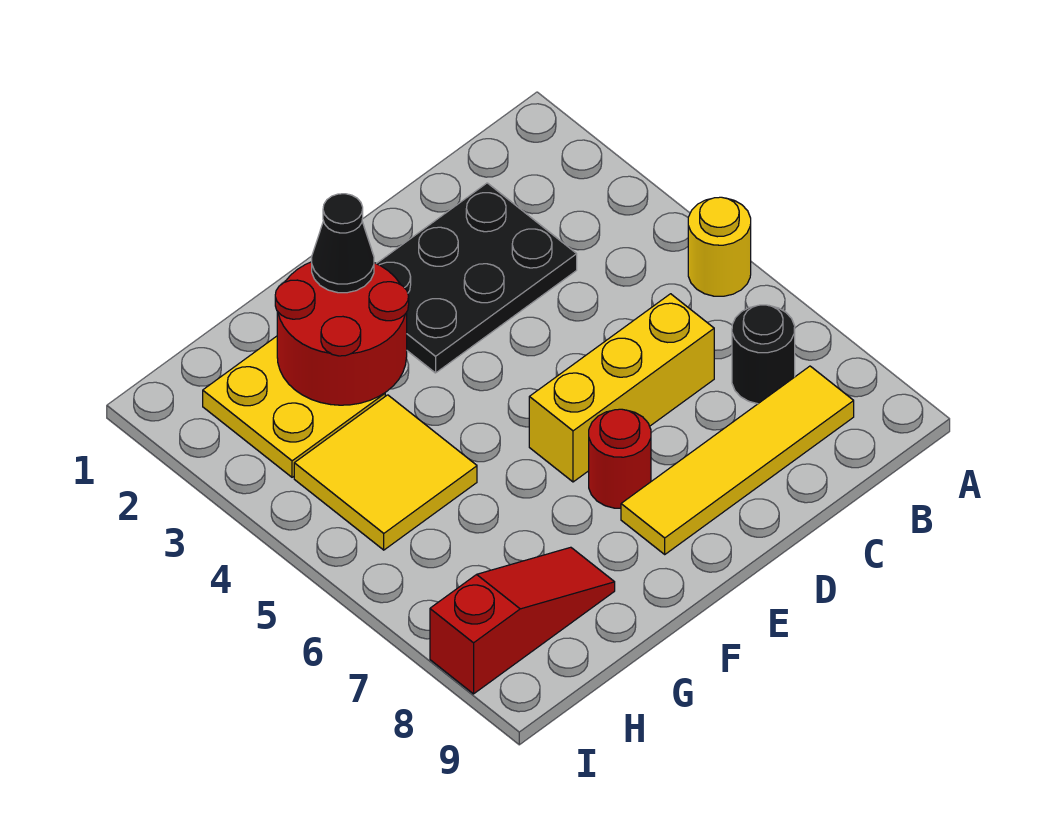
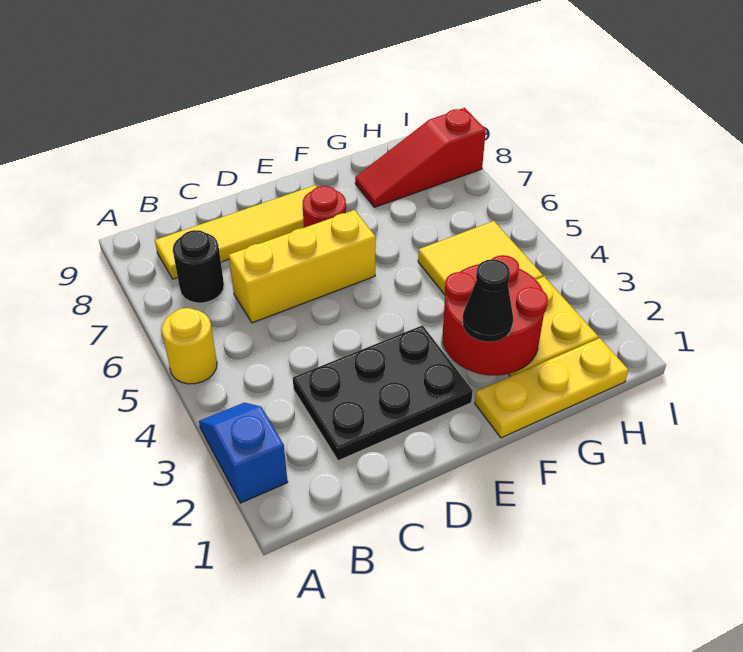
none -> blue 1x2 slope [199,403,288,503]
none -> yellow 1x3 plate [475,338,628,438]

